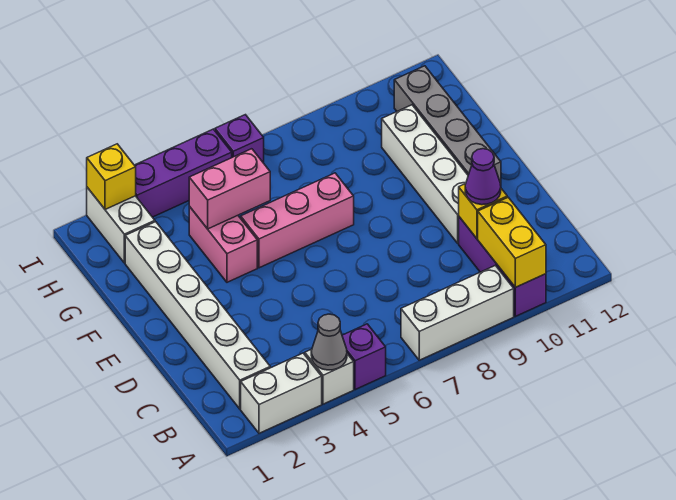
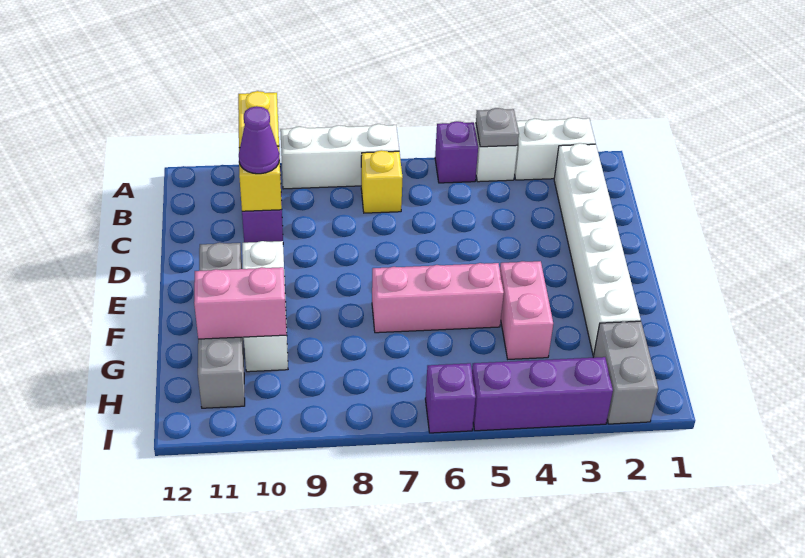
grey 1x1 cone [311,314,347,370] -> grey 1x1 plate [476,108,519,147]
white 1x4 brick [382,105,468,243] -> white 1x3 brick [242,241,288,372]
pink 1x2 brick [189,149,270,229] -> pink 1x2 brick moved to [194,267,287,339]
white 1x2 brick [87,187,155,263] -> grey 1x2 brick [593,321,658,424]
yellow 1x1 brick [87,144,136,209] -> yellow 1x1 brick moved to [361,150,403,213]

